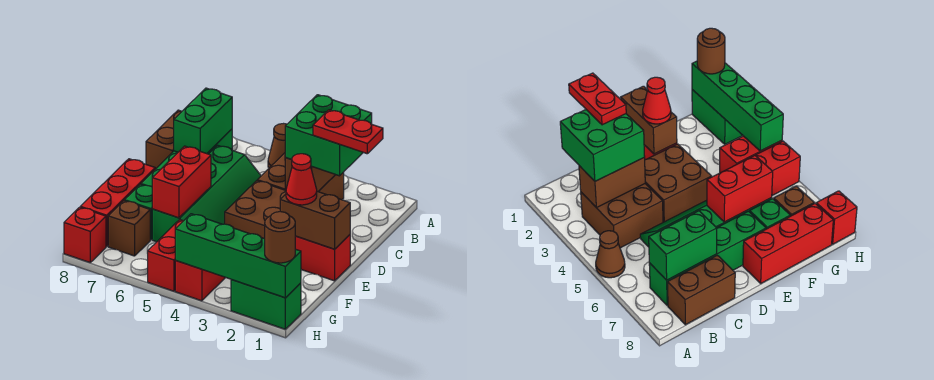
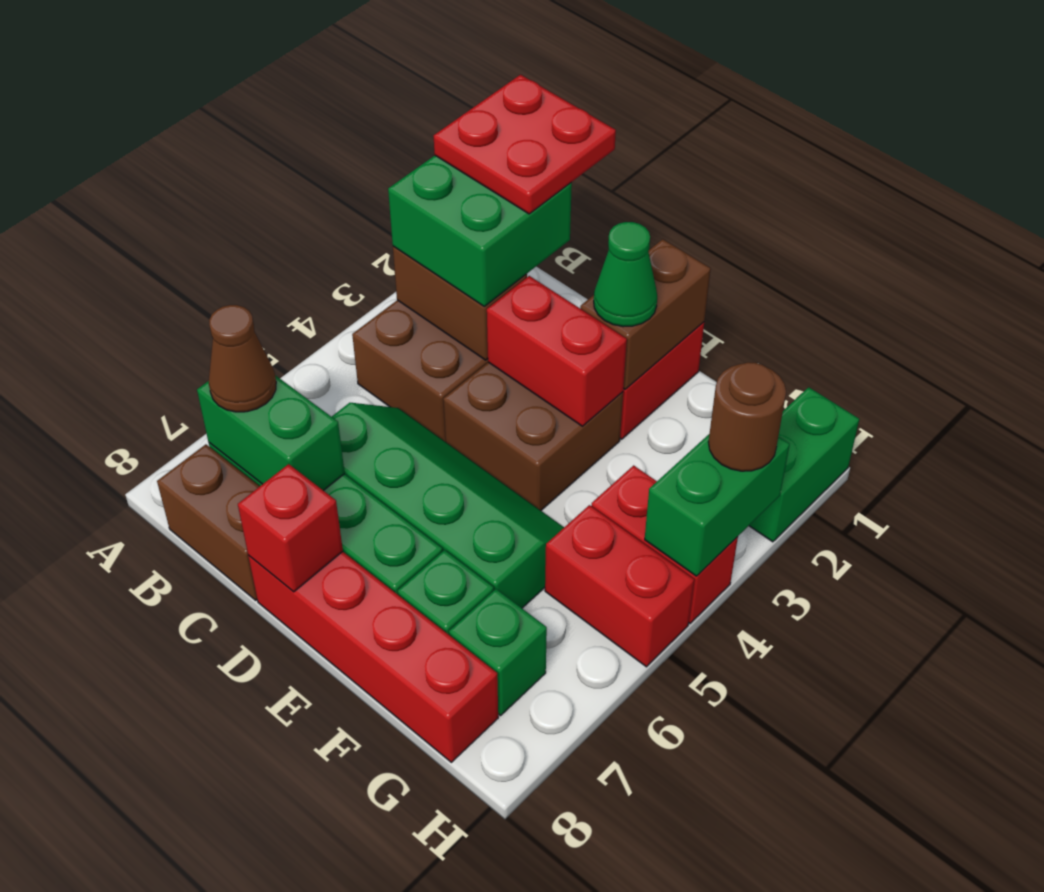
brown 1x1 cone [268,124,287,168] -> brown 1x1 cone moved to [209,305,276,412]
red 1x2 plate [313,110,383,154] -> red 2x2 plate [434,75,616,214]
red 1x1 cone [286,154,317,205] -> green 1x1 cone [594,222,657,327]
red 1x2 brick [152,146,211,218] -> red 1x2 brick moved to [487,276,627,426]
red 1x3 brick [80,159,155,247] -> red 1x4 brick [248,552,498,762]
brown 1x1 brick [108,201,150,256] -> green 1x1 brick [449,589,547,716]
green 1x4 brick [175,214,301,298] -> green 1x2 brick [645,435,790,576]
brown 1x1 round brick [265,212,295,263] -> brown 1x1 round brick moved to [708,362,786,471]
red 1x1 brick [64,207,106,262] -> red 1x1 brick moved to [238,464,343,592]

